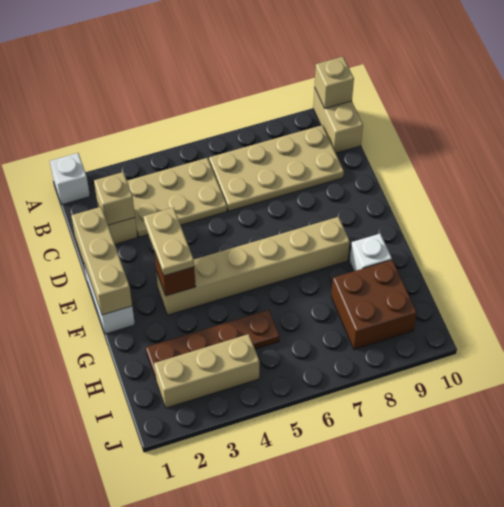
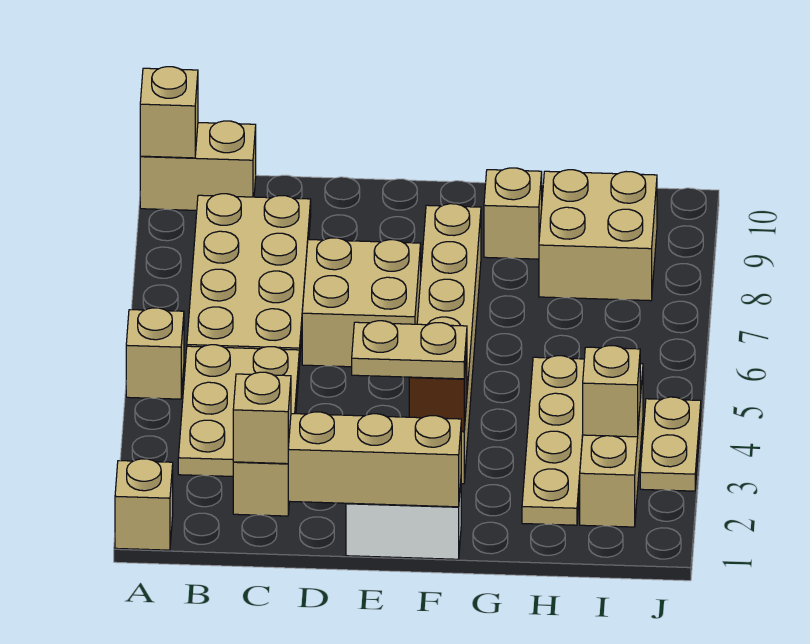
white 1x1 brick [50,153,90,205] -> tan 1x1 brick [115,459,173,550]
none -> tan 1x1 brick [126,308,184,399]
none -> tan 2x2 brick [302,238,421,367]
white 1x1 brick [350,234,392,271] -> tan 1x1 brick [484,168,542,259]
brown 1x4 plate [146,310,280,379] -> tan 1x4 plate [522,356,584,525]
brown 2x2 brick [331,260,417,349] -> tan 2x2 brick [539,170,657,301]
none -> tan 1x1 brick [583,346,640,437]
none -> tan 1x2 plate [640,397,701,491]

